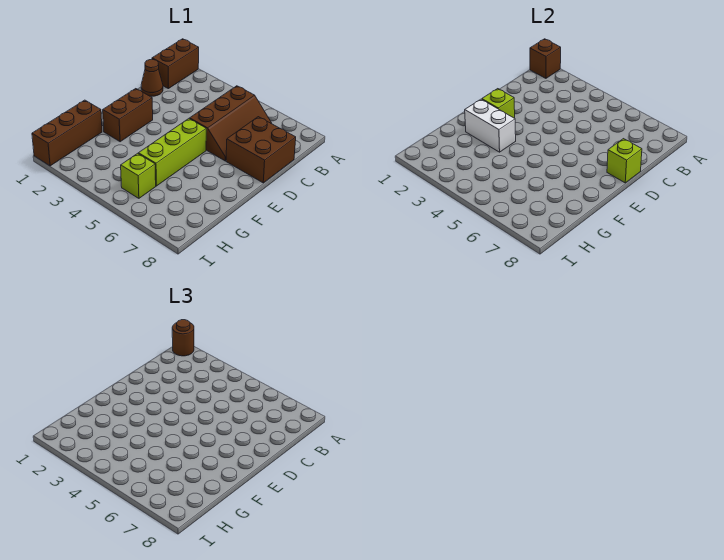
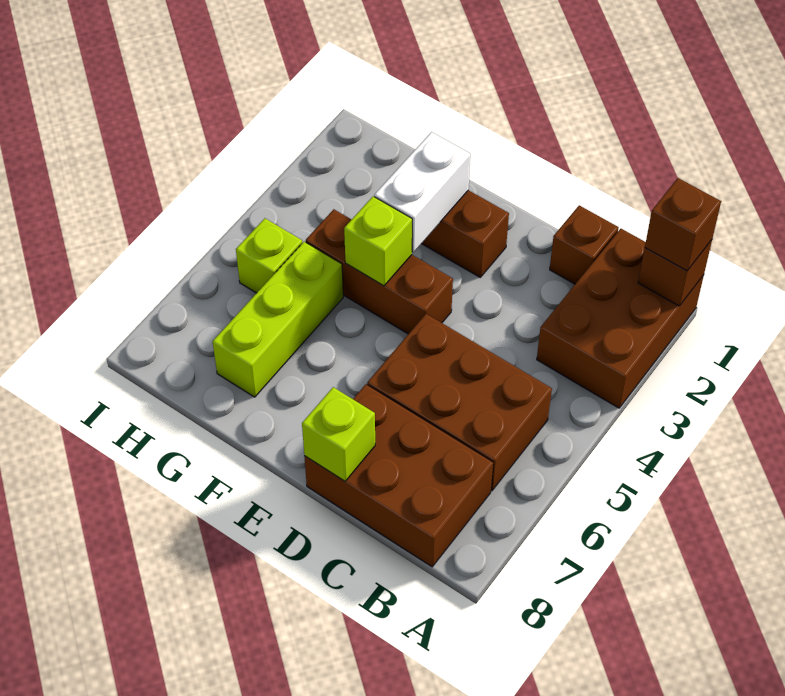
brown 1x2 brick [152,39,199,89] -> brown 2x3 brick [537,229,704,408]
brown 1x1 round brick [172,320,194,356] -> brown 1x1 brick [645,178,721,271]
brown 2x3 slope [190,86,272,161] -> brown 2x3 brick [367,314,552,491]
brown 1x1 cone [141,59,163,96] -> brown 1x1 brick [550,205,619,284]
brown 2x2 brick [226,117,296,183] -> brown 2x3 brick [304,384,493,567]
lime 1x1 brick [482,89,515,118] -> lime 1x1 brick moved to [344,196,412,286]
lime 1x3 brick [138,119,206,186] -> lime 1x3 brick turned to [213,242,343,397]
brown 1x3 brick [32,100,102,166] -> brown 1x3 brick moved to [306,209,453,334]

